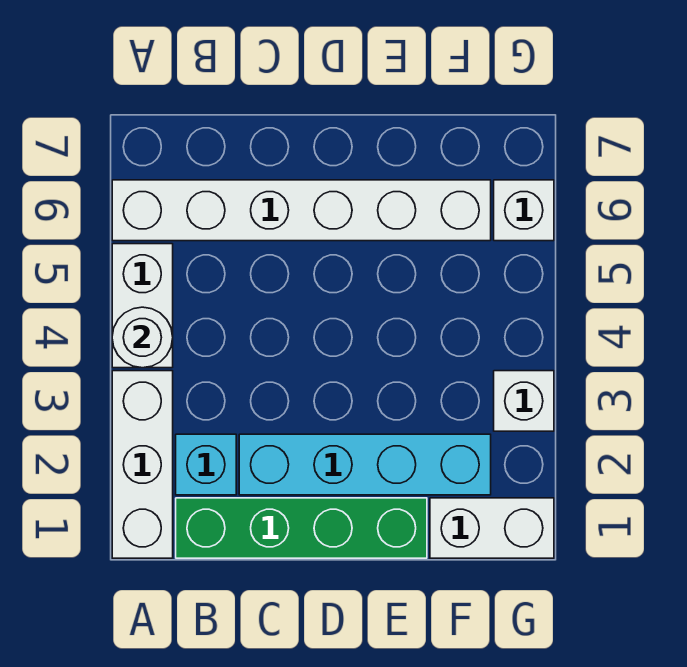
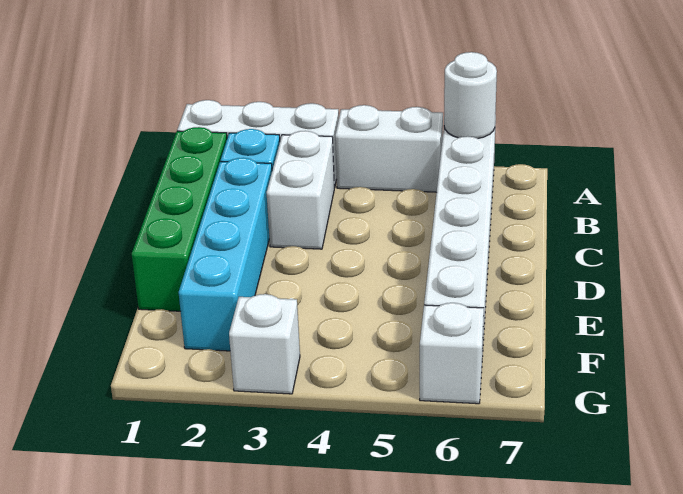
white 1x1 round brick [112,307,173,368] -> white 1x1 round brick moved to [444,52,497,139]
white 1x2 brick [430,498,554,558] -> white 1x2 brick moved to [267,131,334,249]

